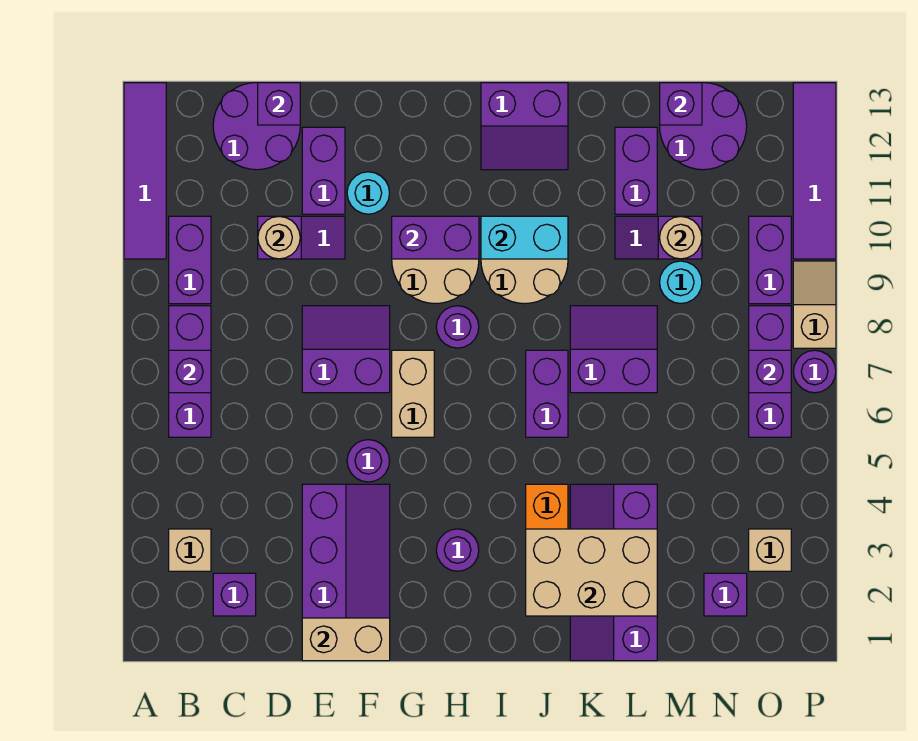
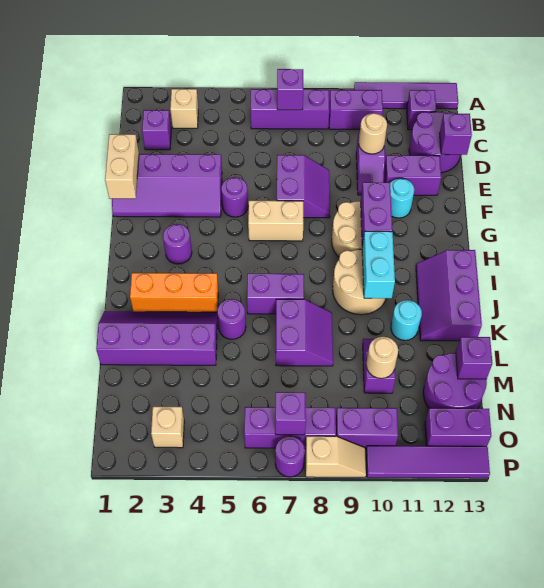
purple 1x1 round brick [436,306,479,348] -> purple 1x1 round brick moved to [217,299,246,339]
purple 2x2 slope [481,83,568,170] -> purple 2x3 slope [416,250,482,341]
tan 2x3 brick [526,529,657,616] -> none
purple 1x2 brick [615,127,657,214] -> purple 1x2 brick moved to [425,408,491,447]
cyan 1x1 round brick [660,261,702,304] -> cyan 1x1 round brick moved to [391,300,422,340]
purple 1x1 brick [704,573,747,616] -> purple 1x1 brick moved to [407,90,436,130]

